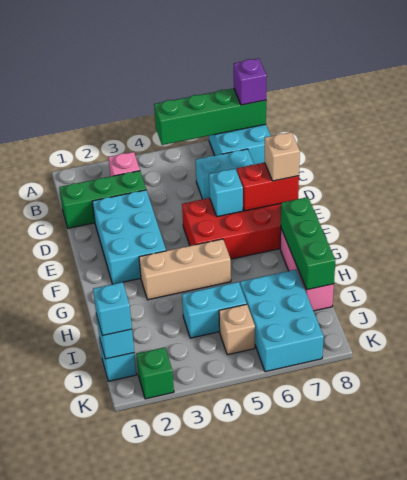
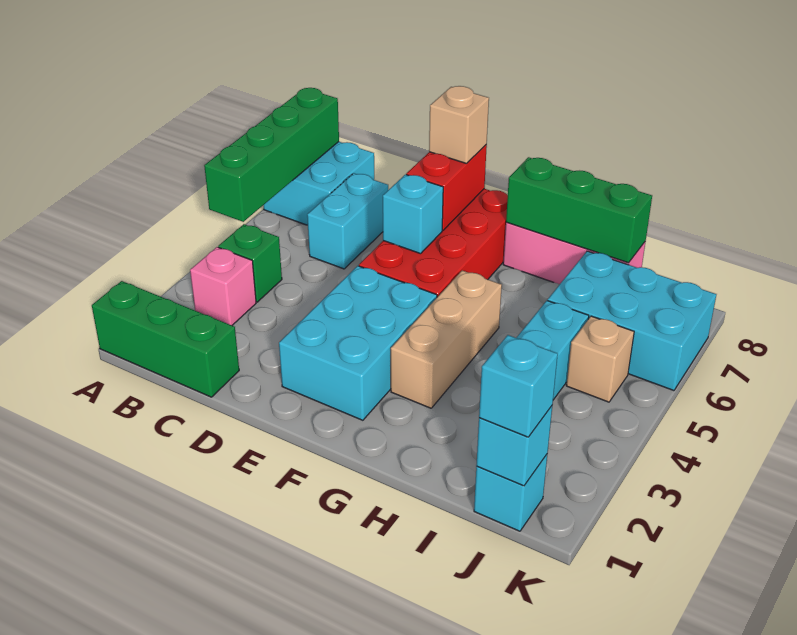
purple 1x1 brick [234,59,267,105] -> none
green 1x3 brick [59,171,146,228] -> green 1x3 brick turned to [92,281,239,397]
cyan 2x3 brick [92,190,166,284] -> cyan 2x3 brick turned to [279,266,437,420]
green 1x1 brick [136,347,174,399] -> green 1x1 brick moved to [218,224,282,302]

